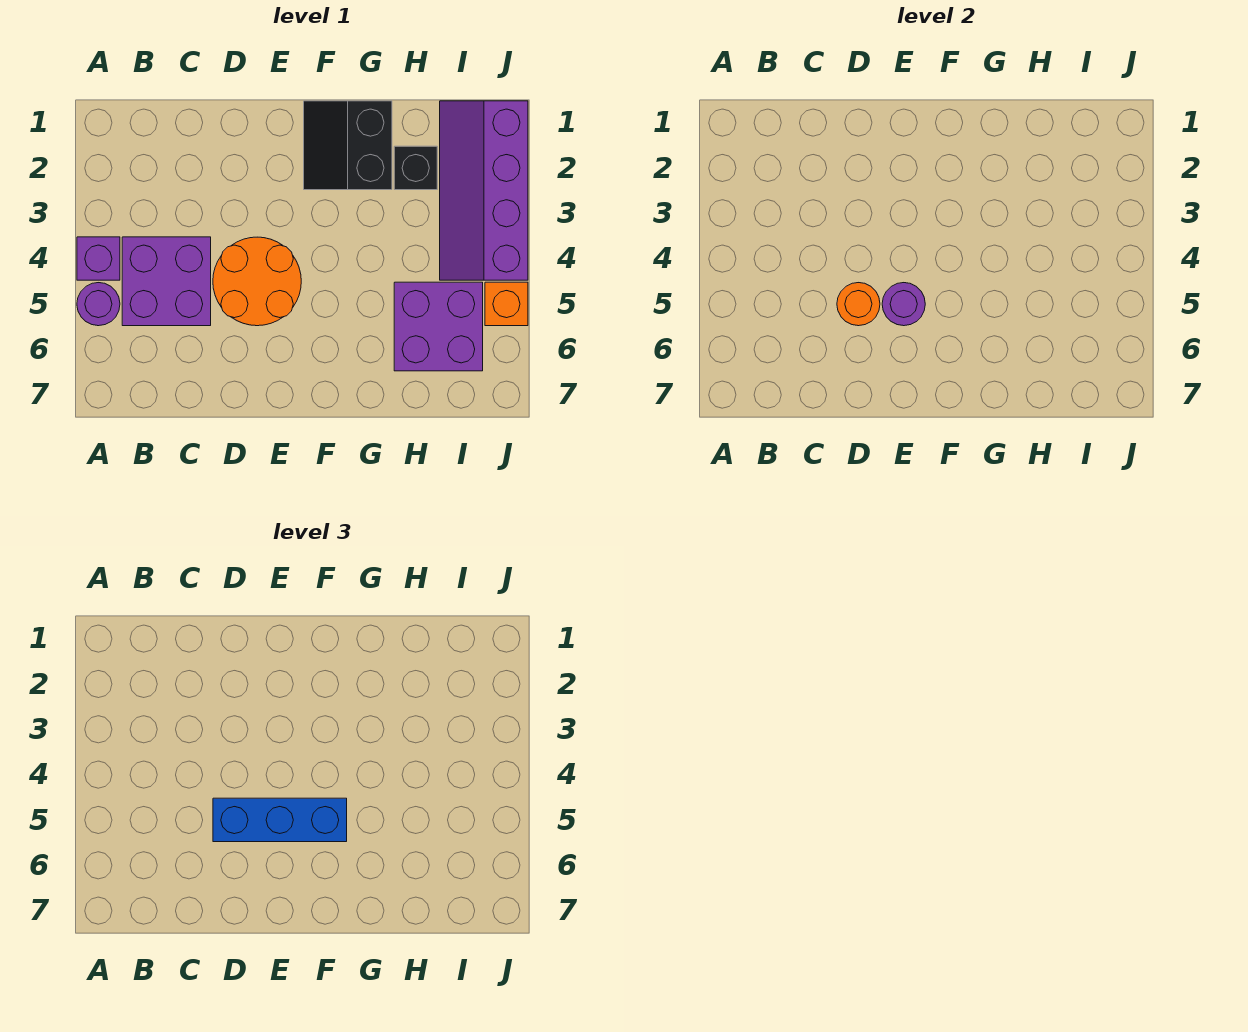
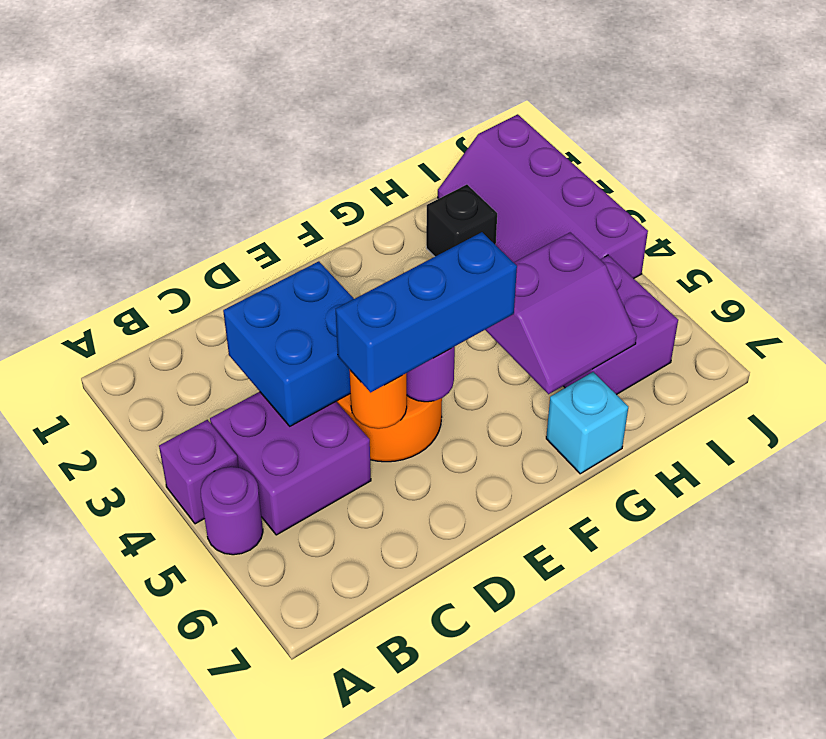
none -> blue 2x2 brick [223,261,354,426]
black 2x2 slope [304,101,392,190] -> none
none -> purple 2x2 slope [485,232,637,394]
none -> cyan 1x1 brick [546,372,628,474]
orange 1x1 brick [485,282,528,326] -> none

